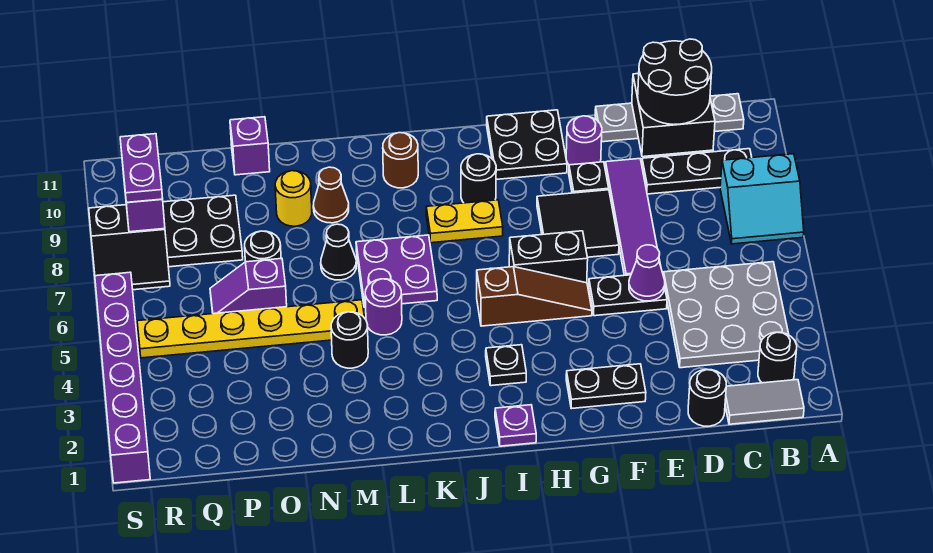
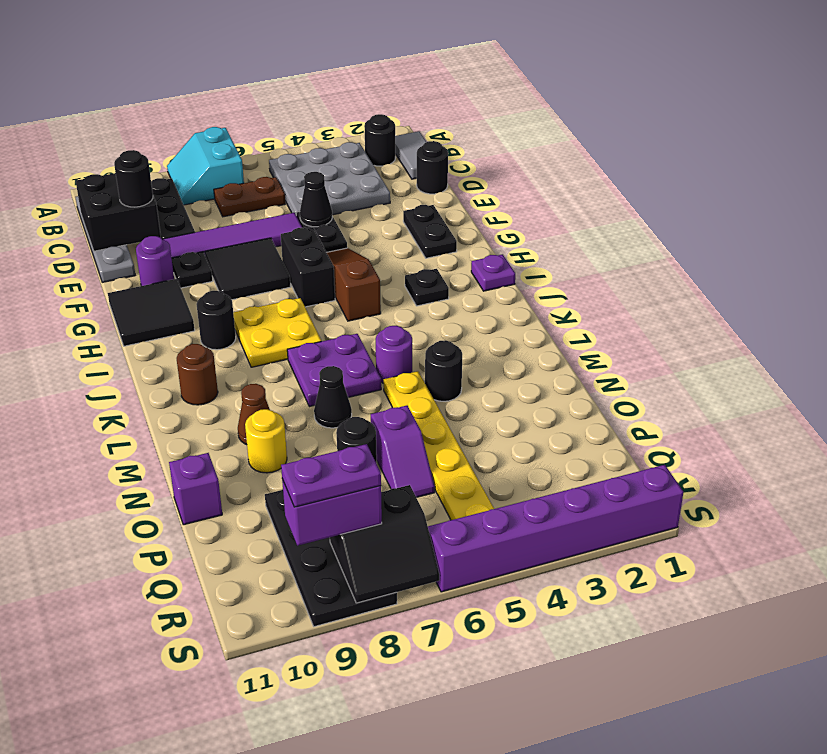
cyan 2x2 slope [720,154,804,244] -> cyan 2x2 slope turned to [167,127,244,205]
none -> brown 1x2 plate [214,177,285,217]
black 2x2 round brick [638,39,712,125] -> black 1x1 round brick [114,150,153,207]
purple 1x1 cone [629,245,665,301] -> black 1x1 cone [300,172,332,227]
black 2x2 plate [487,110,567,179] -> black 2x2 tile [108,279,195,346]
yellow 1x2 plate [426,200,503,243] -> yellow 2x2 plate [233,298,321,367]
black 2x2 slope [89,205,170,290] -> black 2x2 slope turned to [330,485,439,603]

